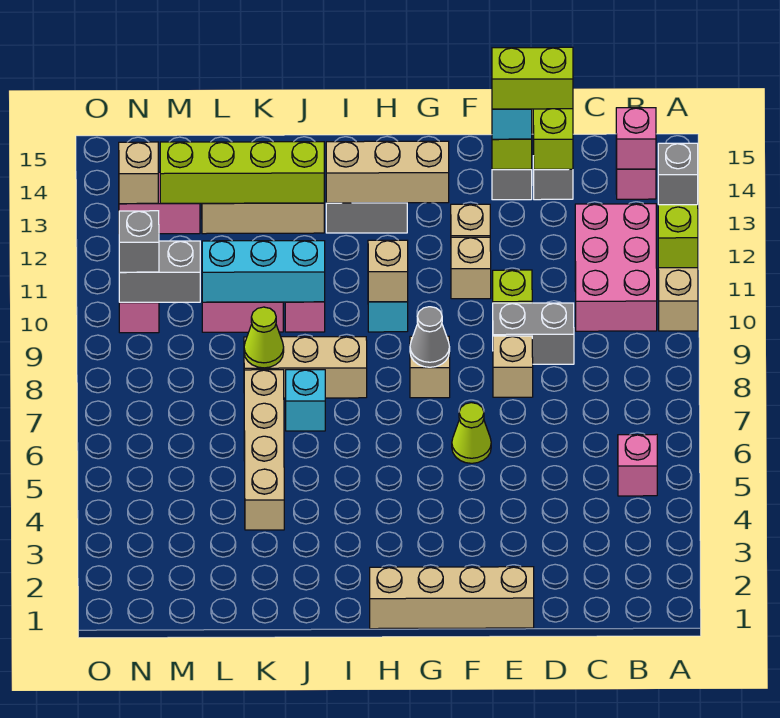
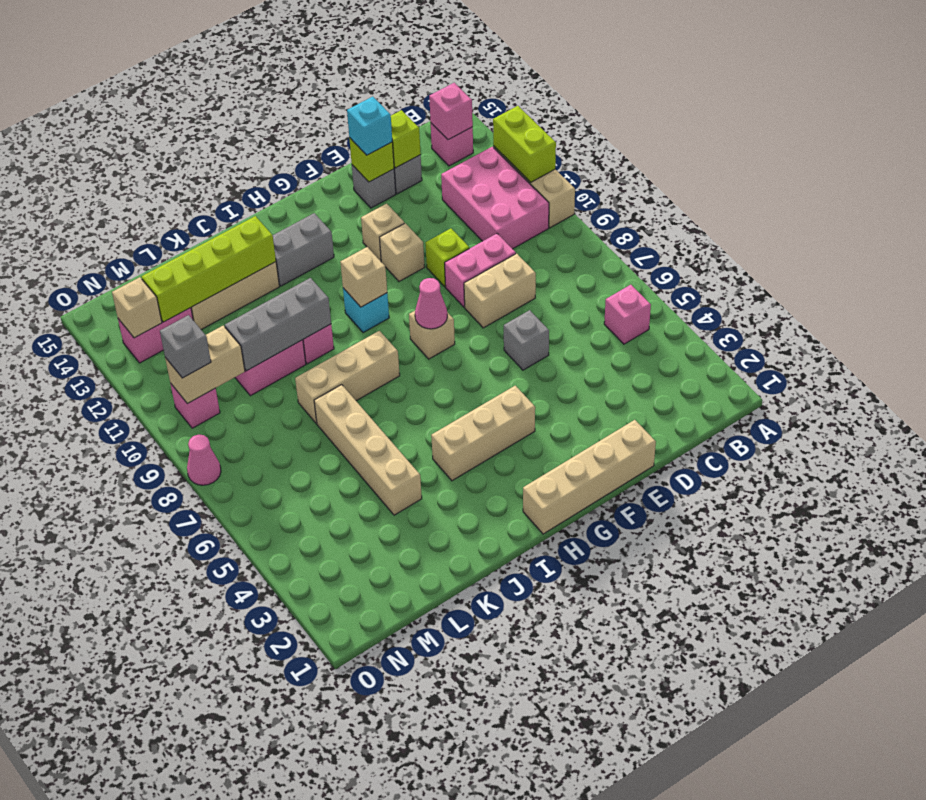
grey 1x1 brick [658,143,698,205] -> grey 1x1 brick moved to [504,310,549,370]
grey 1x2 brick [493,303,574,364] -> pink 1x2 brick [445,234,516,307]
lime 1x2 brick [492,47,573,109] -> none
tan 1x1 brick [493,336,533,397] -> tan 1x2 brick [464,254,536,328]
lime 1x1 cone [452,403,491,463] -> none
grey 1x1 cone [410,307,450,367] -> pink 1x1 cone [415,278,447,329]
tan 1x3 brick [326,141,449,203] -> tan 1x3 brick moved to [431,386,535,481]
cyan 1x1 brick [286,370,325,431] -> none
cyan 1x3 brick [202,241,325,302] -> grey 1x3 brick [225,278,331,371]
lime 1x1 cone [244,307,284,368] -> none
grey 1x2 brick [119,241,200,302] -> tan 1x2 brick [165,326,245,404]
none -> pink 1x1 cone [187,435,221,485]

